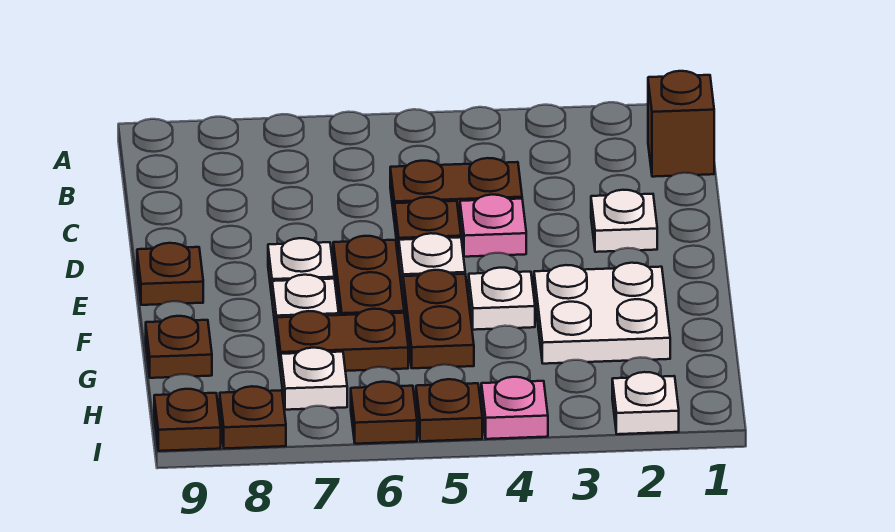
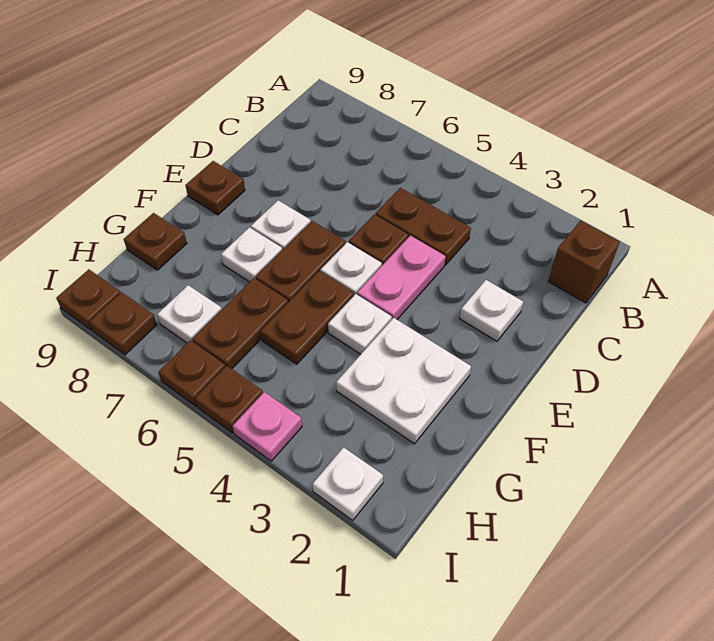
pink 1x1 plate [460,195,526,257] -> pink 1x2 plate [357,235,446,319]
brown 1x2 plate [277,309,408,372] -> brown 1x2 plate turned to [192,278,288,369]

